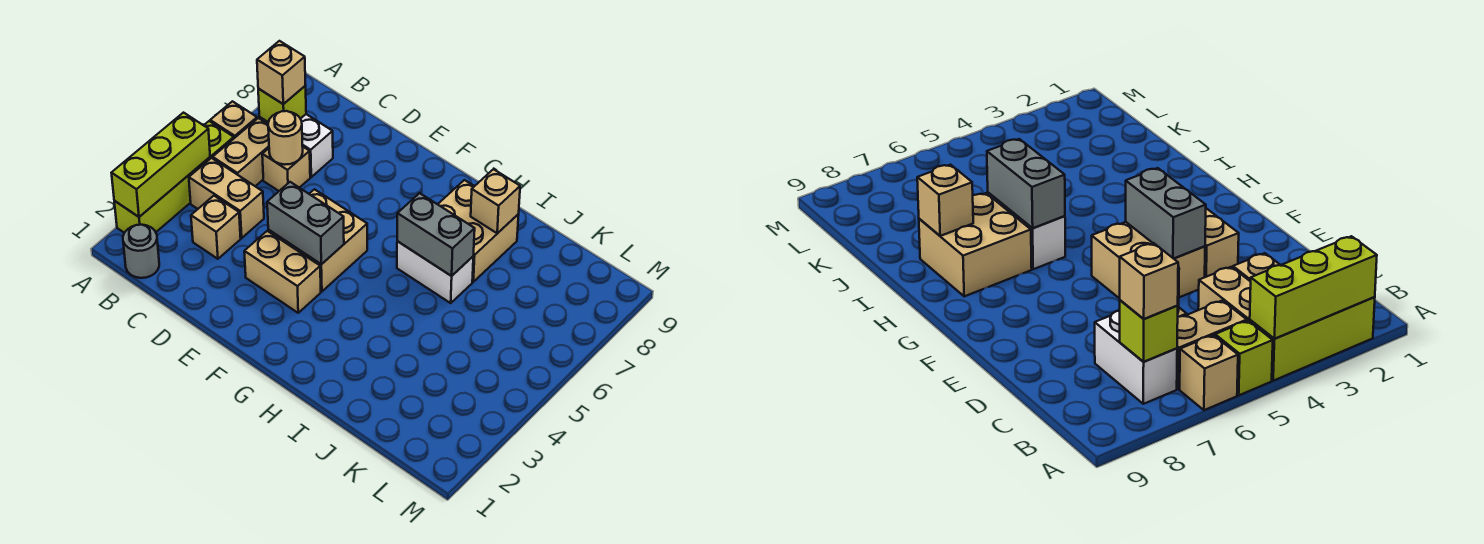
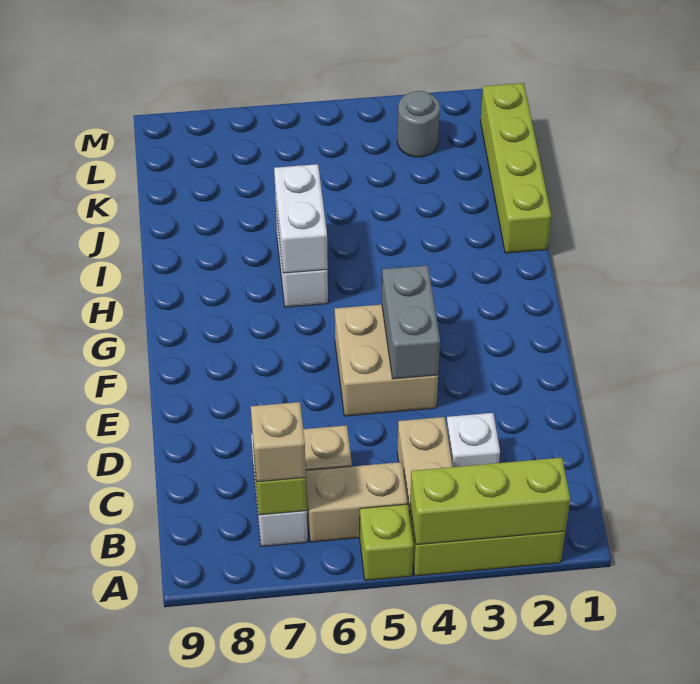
tan 1x1 brick [210,101,257,138] -> none
grey 1x1 round brick [123,225,159,278] -> grey 1x1 round brick moved to [397,91,440,157]
tan 1x1 brick [191,196,241,259] -> white 1x1 brick [446,413,500,467]
tan 1x1 round brick [268,111,303,165] -> none
tan 1x2 brick [244,231,321,313] -> none
grey 1x2 brick [397,193,475,276] -> white 1x2 brick [274,164,328,273]
tan 2x2 brick [438,180,519,282] -> none
none -> lime 1x4 brick [480,83,551,253]
tan 1x1 brick [471,169,520,233] -> none

